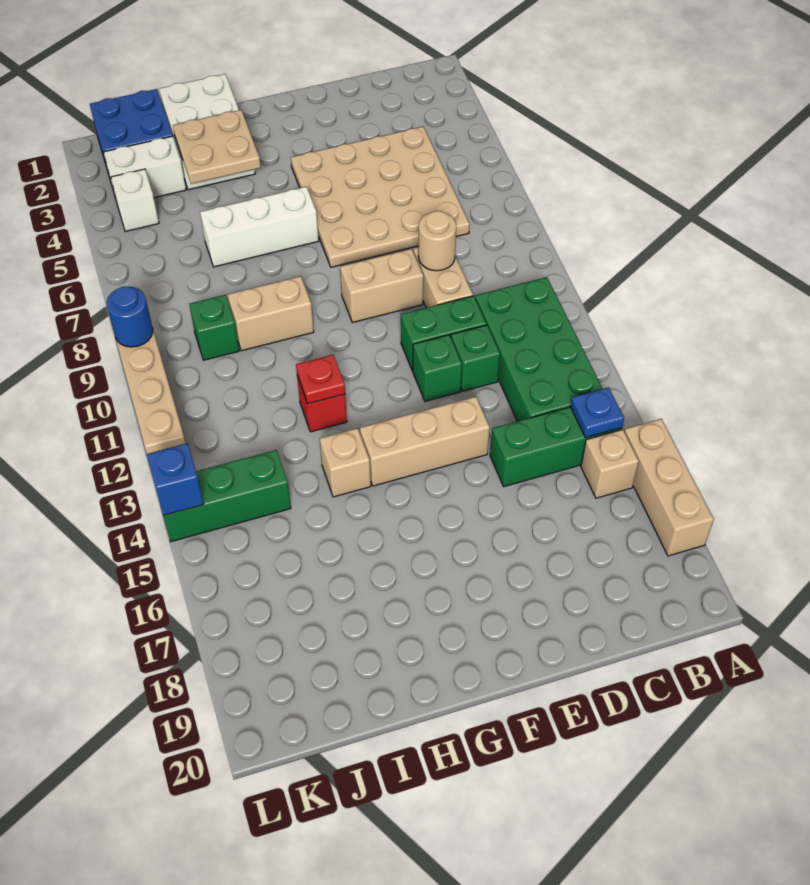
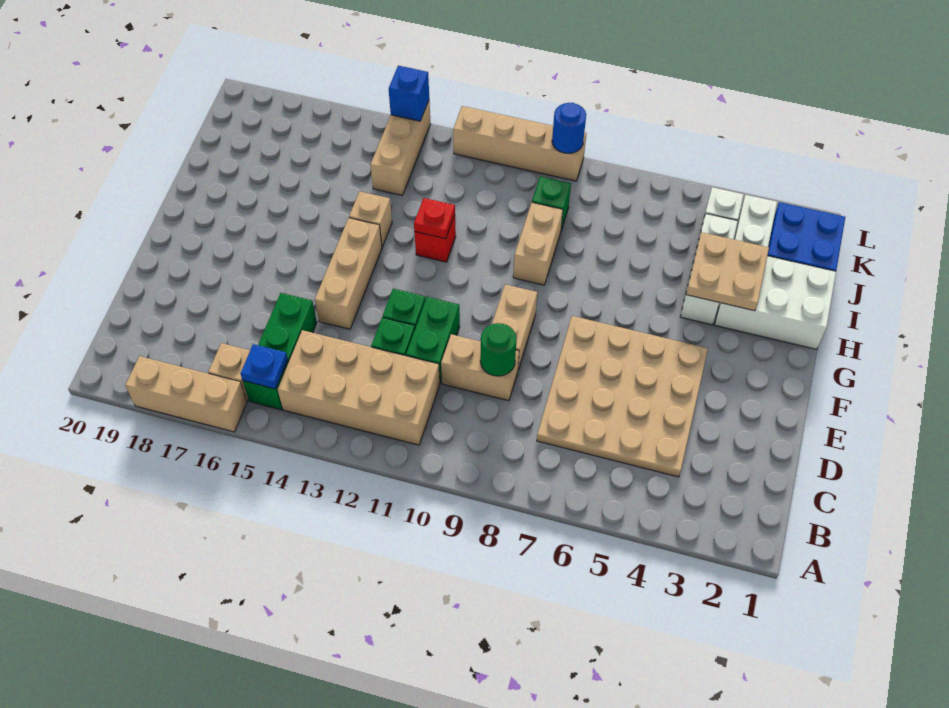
green 2x4 brick [475,277,603,421] -> tan 2x4 brick [278,330,440,445]
tan 1x1 round brick [418,211,456,271] -> green 1x1 round brick [480,323,517,376]
white 1x3 brick [200,187,319,267] -> white 1x3 brick moved to [680,214,738,325]
green 1x3 brick [164,450,291,542] -> tan 1x3 brick [371,101,431,195]

